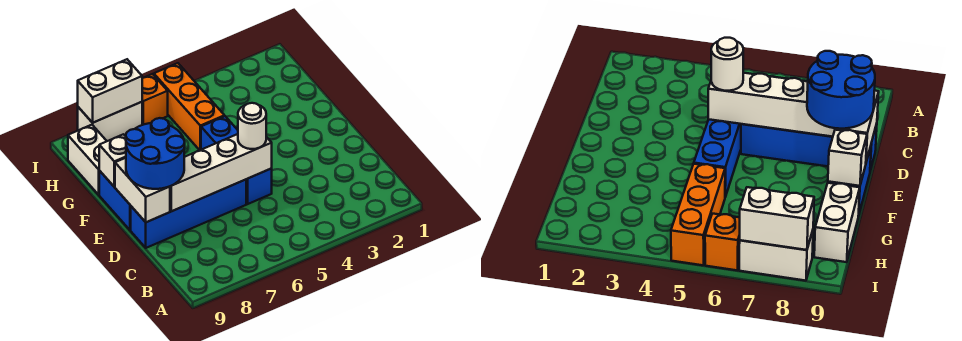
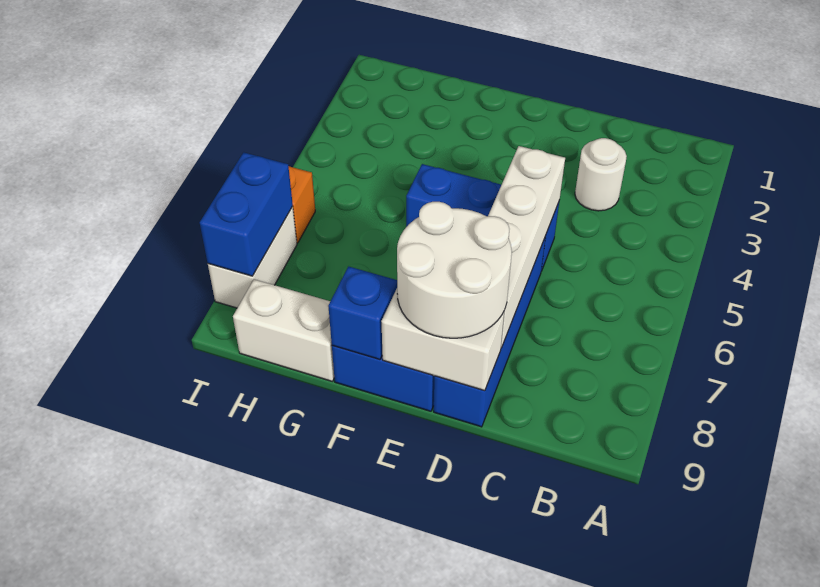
white 1x1 round brick [238,103,266,149] -> white 1x1 round brick moved to [575,138,627,211]
blue 2x2 round brick [126,118,185,189] -> white 2x2 round brick [397,202,512,338]
white 1x1 brick [99,134,126,187] -> blue 1x1 brick [328,267,397,360]
orange 1x3 brick [154,63,225,150] -> none
white 1x2 brick [78,59,142,123] -> blue 1x2 brick [200,152,293,276]

